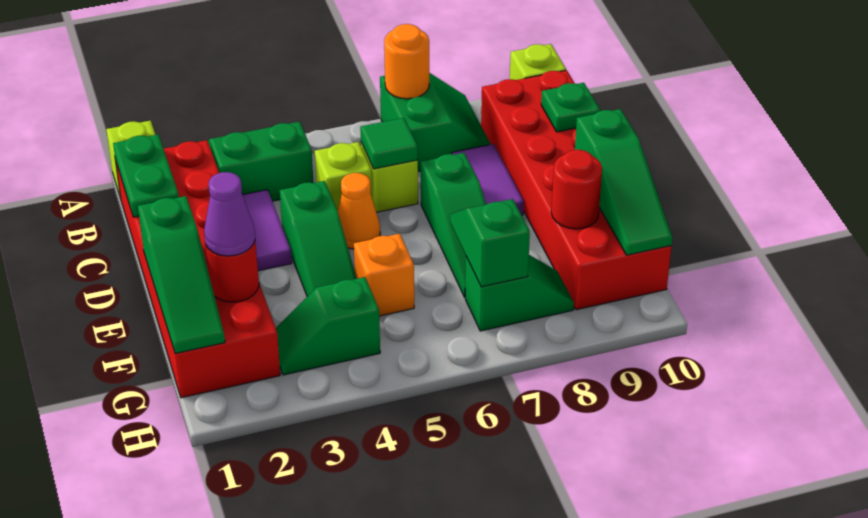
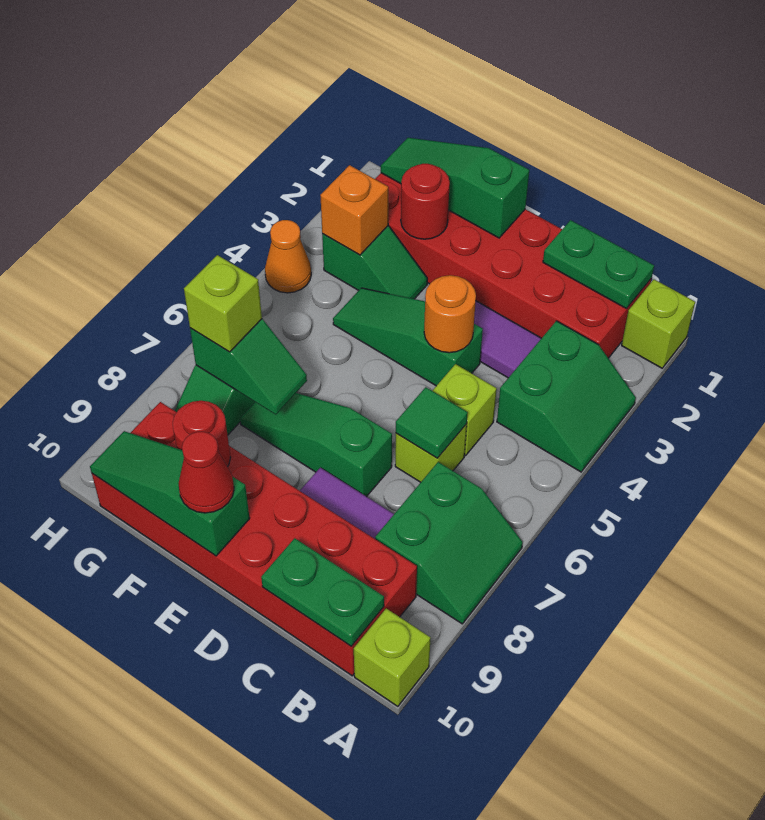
green 2x2 slope [380,73,491,172] -> green 2x2 slope turned to [375,462,523,624]
orange 1x1 round brick [384,24,429,99] -> orange 1x1 round brick moved to [424,275,476,353]
green 1x1 plate [541,83,600,132] -> green 1x2 plate [261,538,384,646]
orange 1x1 cone [338,173,380,249] -> orange 1x1 cone moved to [265,220,311,293]
none -> red 1x1 cone [179,432,234,513]
purple 1x1 cone [204,172,255,256] -> none
orange 1x1 brick [354,234,414,316] -> orange 1x1 brick moved to [320,165,388,255]
green 1x2 slope [276,277,380,375] -> green 1x2 slope turned to [322,226,427,299]
none -> lime 1x1 brick [184,255,262,352]

